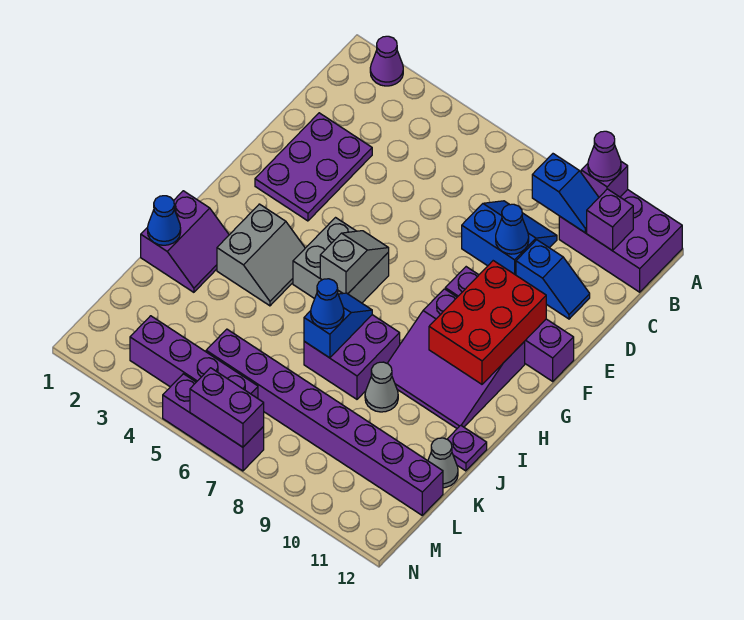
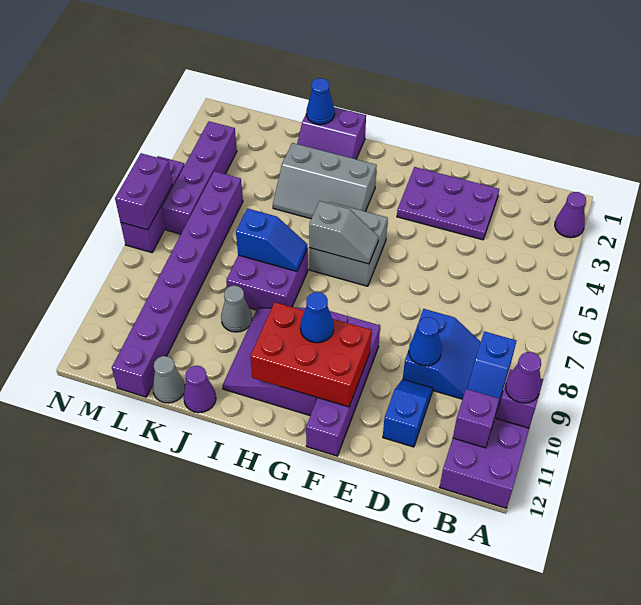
blue 1x2 slope [516,240,590,319] -> blue 1x2 slope turned to [383,379,433,447]
grey 2x2 slope [217,204,305,306] -> grey 2x3 slope [273,143,377,219]
blue 1x1 cone [311,279,344,329] -> blue 1x1 cone moved to [300,292,334,343]
purple 1x1 plate [447,425,487,471] -> purple 1x1 cone [183,366,216,413]

